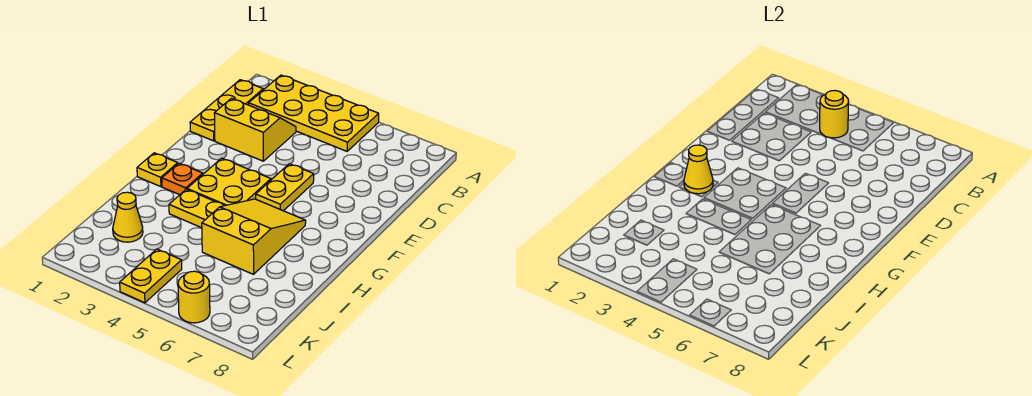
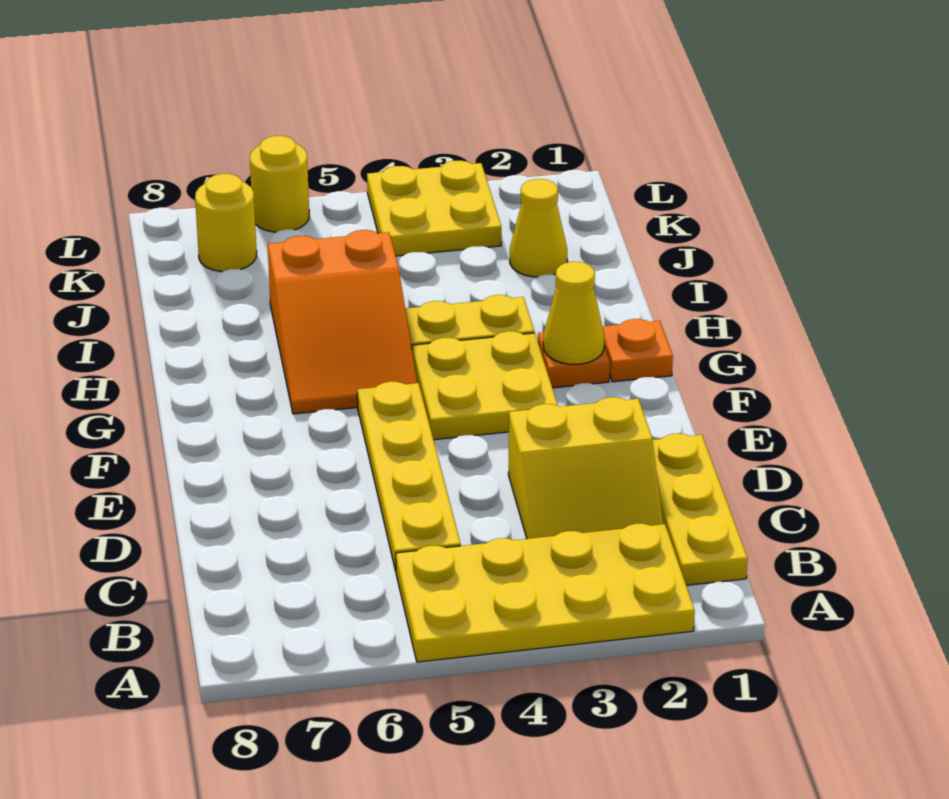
yellow 1x1 round brick [820,90,849,138] -> yellow 1x1 round brick moved to [195,174,257,272]
yellow 1x2 plate [256,164,314,211] -> yellow 1x4 plate [357,382,461,571]
yellow 1x1 plate [137,153,178,187] -> orange 1x1 plate [602,319,673,382]
yellow 2x3 slope [202,199,306,274] -> orange 2x3 slope [268,230,417,414]
yellow 1x2 plate [120,249,182,303] -> yellow 2x2 plate [367,161,501,256]

